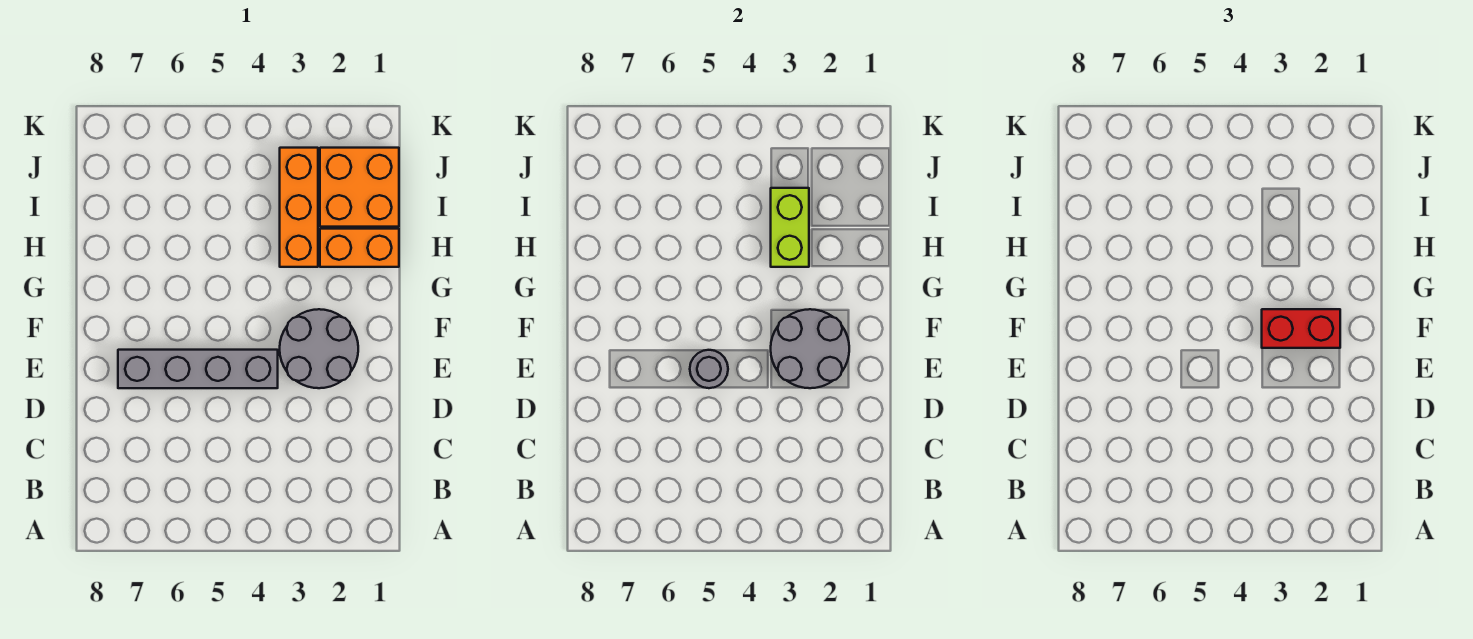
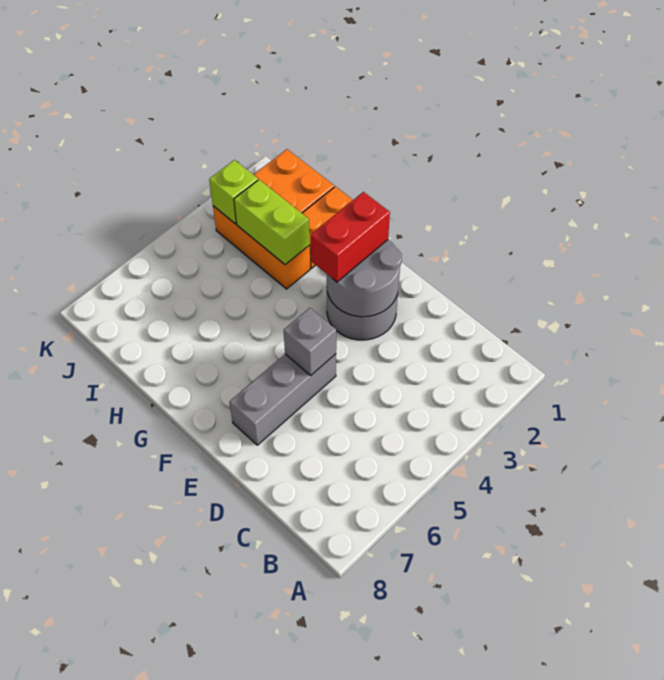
grey 1x4 brick [118,350,278,388] -> grey 1x3 brick [229,354,336,445]
grey 1x1 round brick [690,350,728,388] -> grey 1x1 brick [284,308,336,376]
none -> lime 1x1 brick [209,160,258,224]

